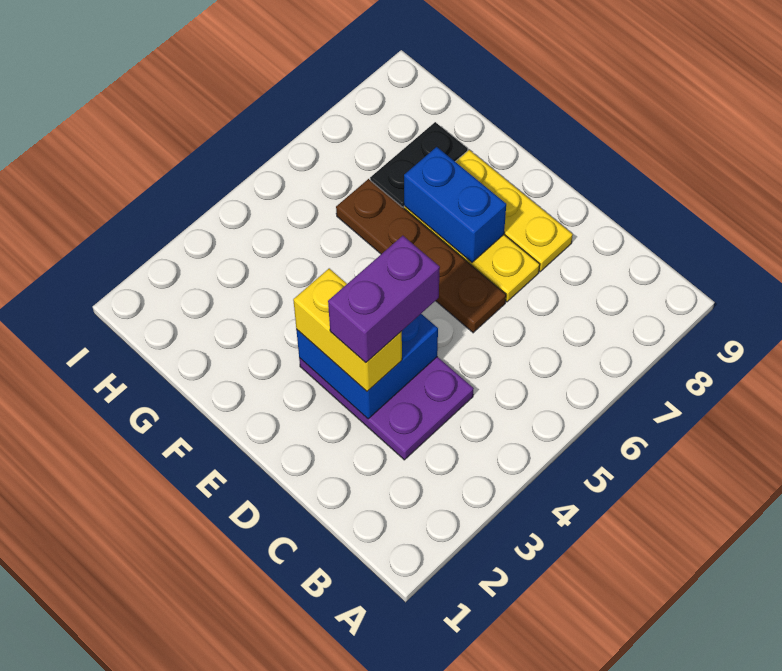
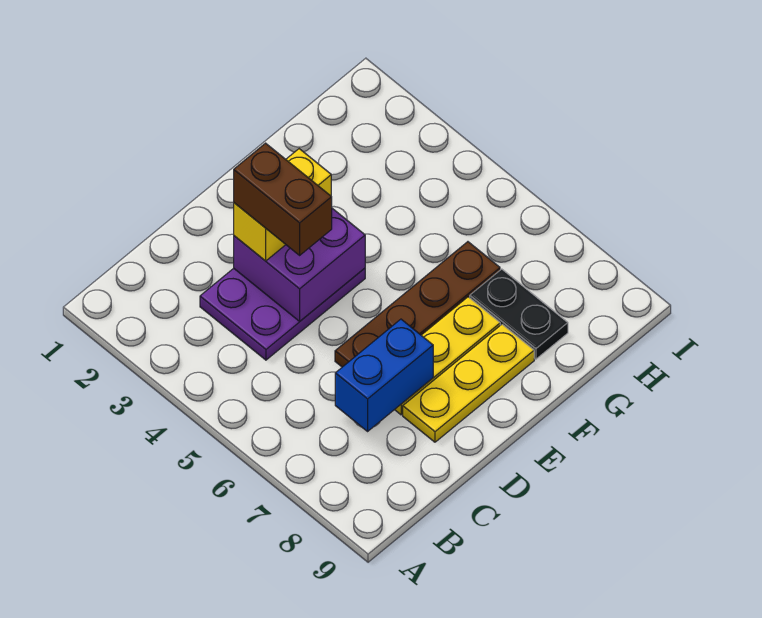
blue 2x2 brick [296,314,438,419] -> purple 2x2 brick [234,208,365,321]
purple 1x2 brick [328,236,440,363] -> brown 1x2 brick [234,143,332,255]
blue 1x2 brick [404,147,506,262] -> blue 1x2 brick moved to [335,319,433,431]

